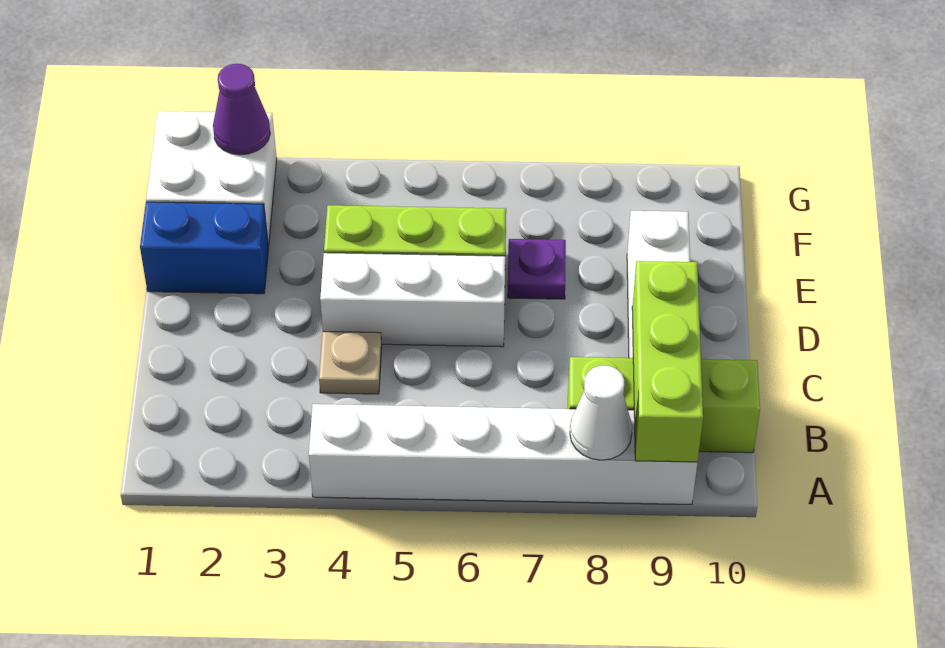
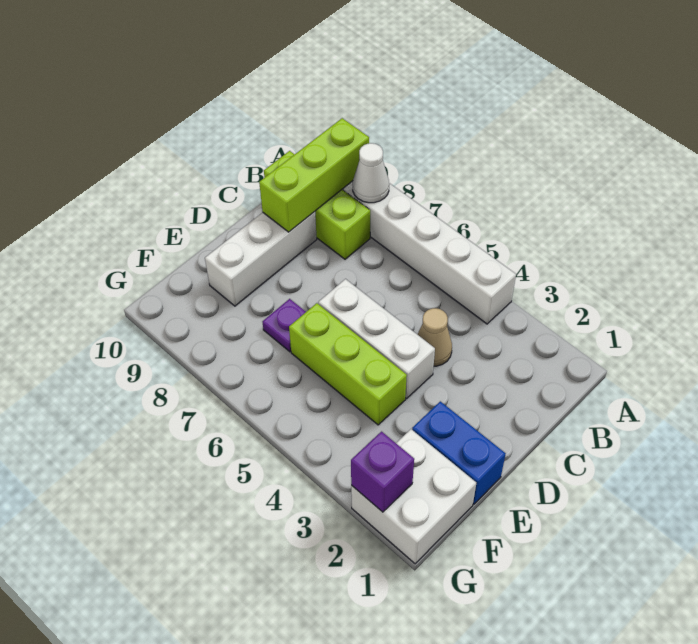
tan 1x1 plate [319,331,382,394] -> tan 1x1 cone [417,308,452,366]
purple 1x1 cone [213,64,270,155] -> purple 1x1 brick [351,432,414,512]

